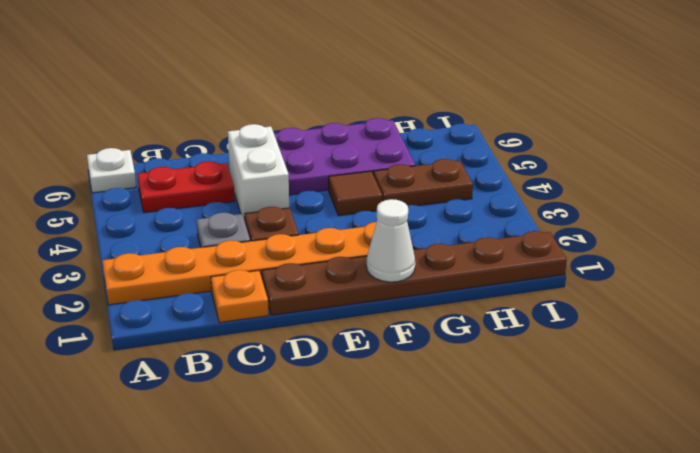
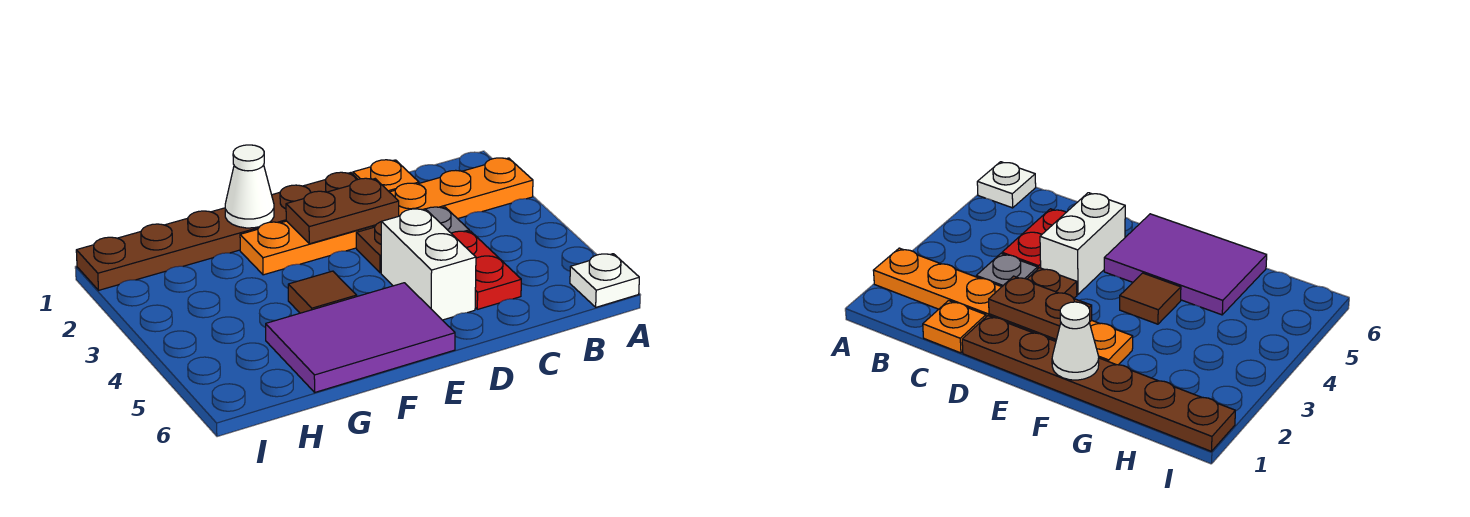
red 1x2 plate [137,161,235,213] -> red 1x2 plate turned to [451,231,521,309]
purple 2x3 plate [274,118,415,195] -> purple 2x3 tile [266,283,455,392]
brown 1x2 plate [374,159,473,206] -> brown 1x2 plate moved to [286,178,399,244]

